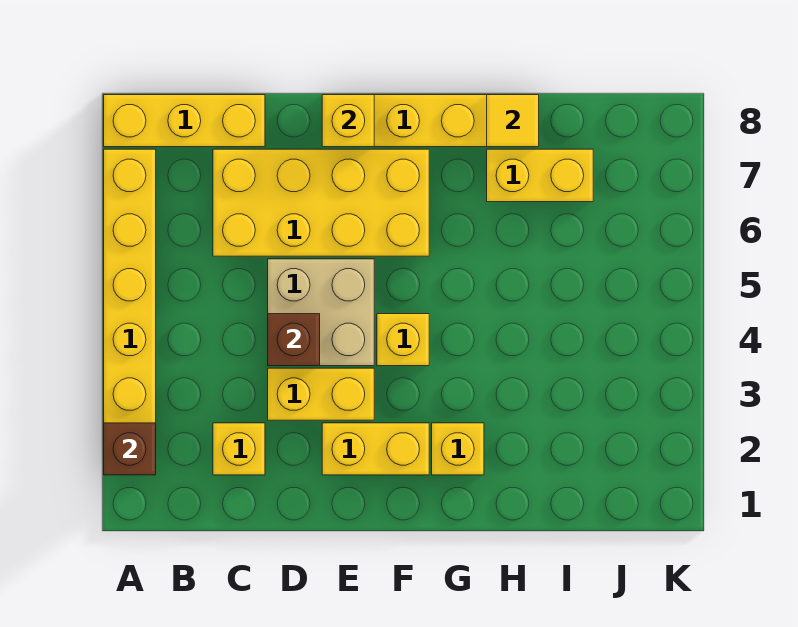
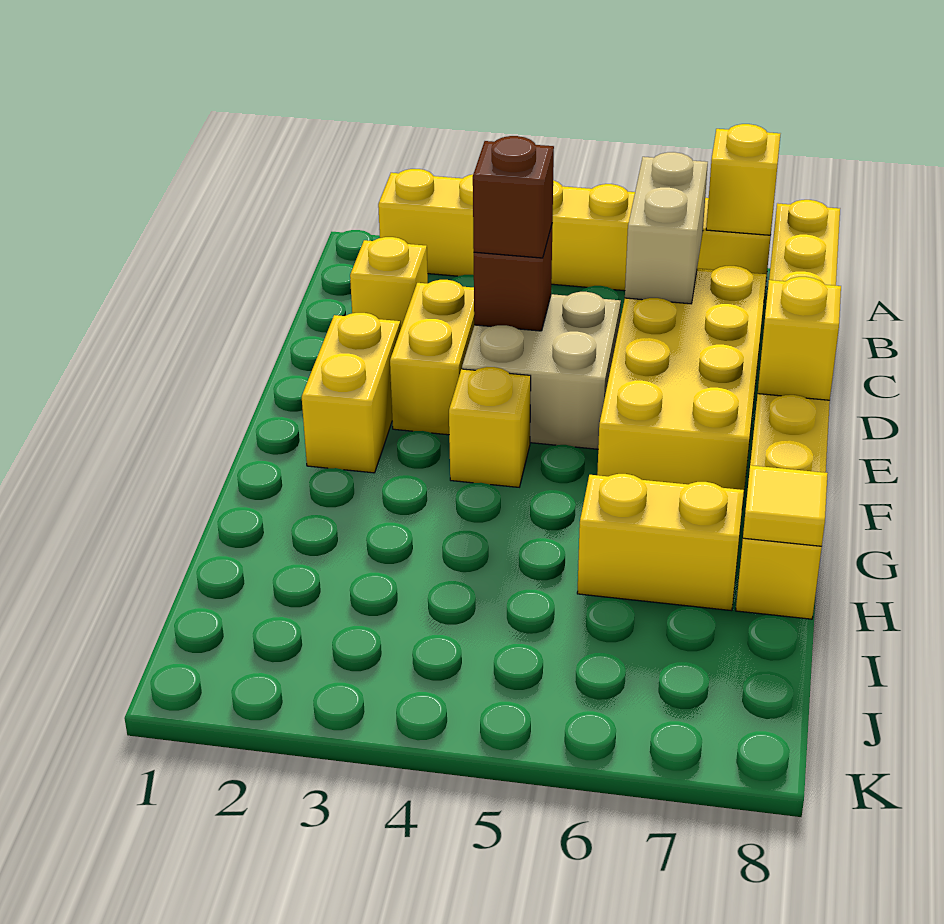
brown 1x1 brick [104,423,156,475] -> brown 1x1 brick moved to [473,136,554,258]
none -> tan 1x2 brick [625,152,708,304]
yellow 1x1 brick [432,423,484,475] -> yellow 1x1 brick moved to [706,124,780,235]
yellow 1x2 brick [487,149,593,202] -> yellow 1x2 brick turned to [577,474,744,611]

